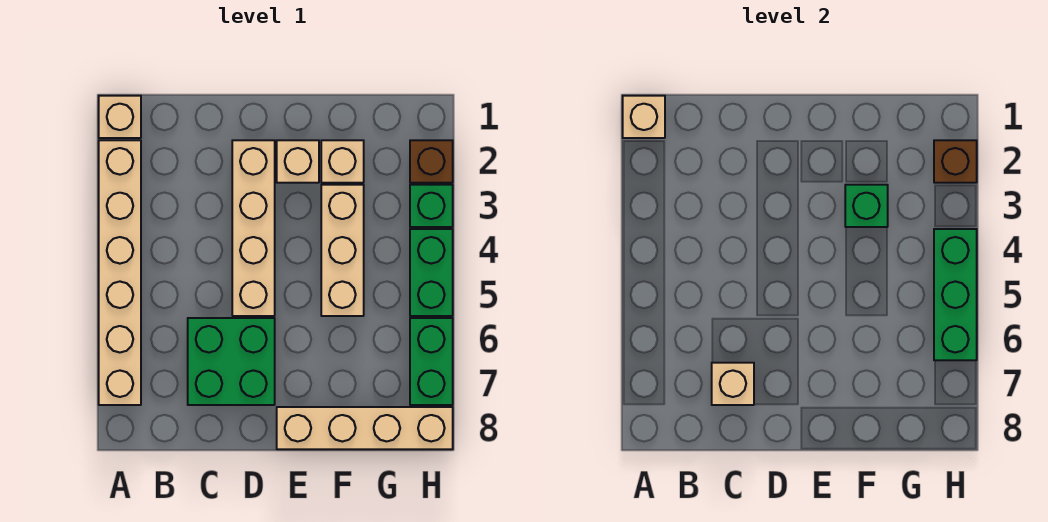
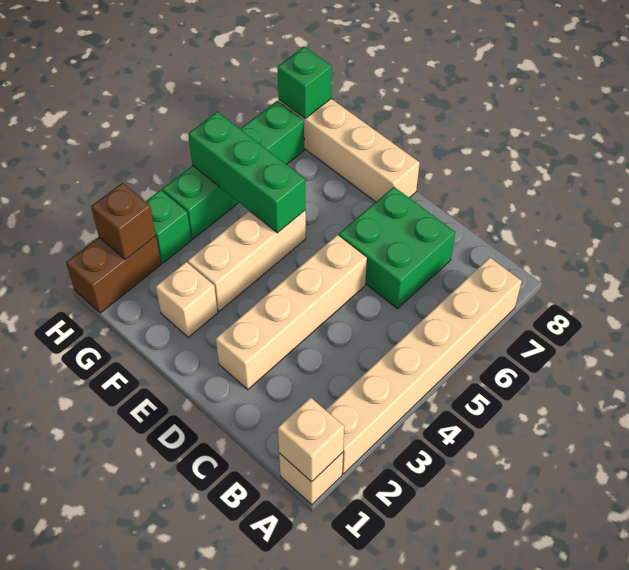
tan 1x1 brick [712,363,754,405] -> none
tan 1x1 brick [277,140,319,183] -> none
green 1x1 brick [845,185,888,227] -> green 1x1 brick moved to [277,47,332,118]
brown 1x1 brick [410,140,453,183] -> brown 1x2 brick [66,236,161,313]
green 1x3 brick [934,229,977,360] -> green 1x3 brick turned to [188,112,305,233]

